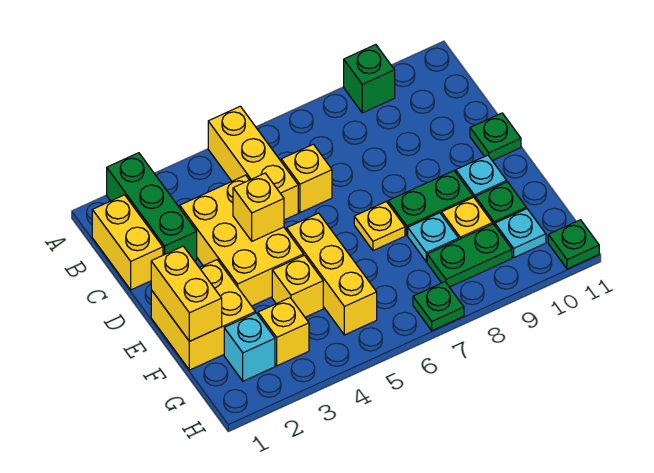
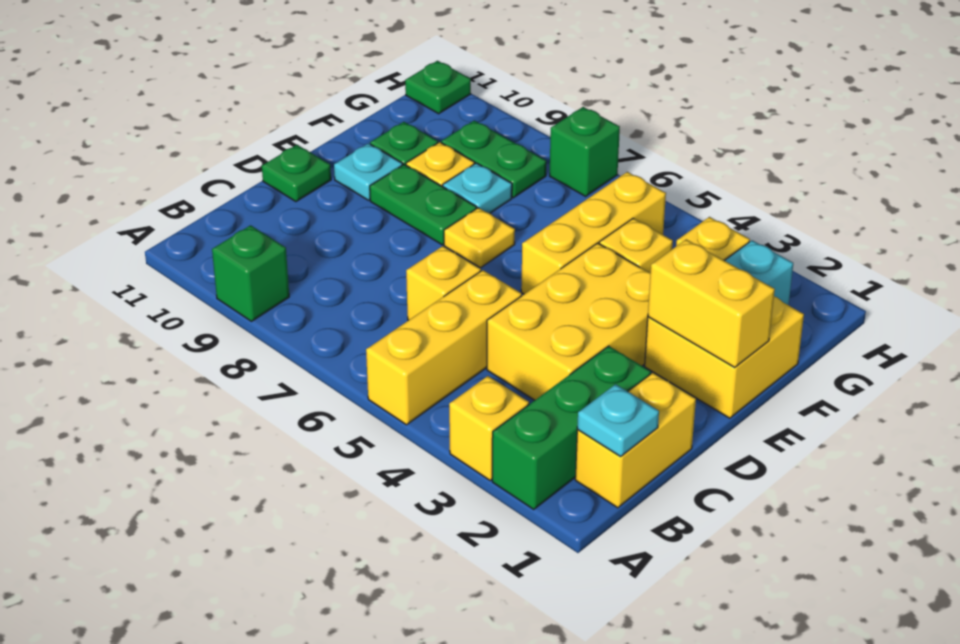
yellow 1x1 brick [233,173,284,241] -> yellow 1x1 brick moved to [449,376,529,480]
yellow 1x2 brick [151,246,222,341] -> yellow 1x2 brick turned to [648,239,775,368]
cyan 1x1 plate [495,209,546,257] -> cyan 1x1 plate moved to [577,384,659,457]
green 1x1 plate [413,282,464,331] -> green 1x1 brick [550,107,620,196]

